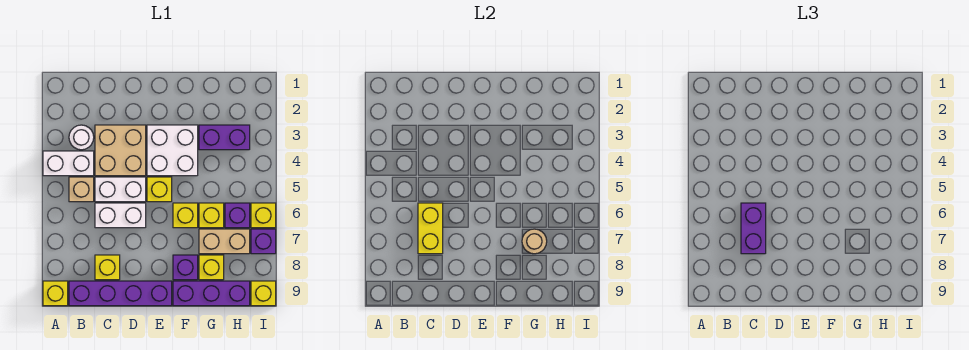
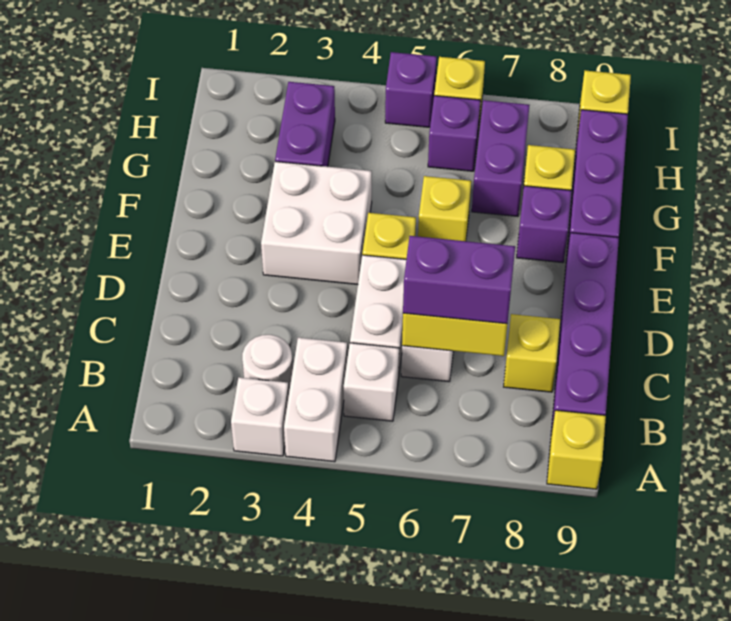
none -> white 1x1 brick [231,377,289,456]
tan 1x1 brick [69,177,94,202] -> white 1x1 brick [344,343,399,421]
tan 2x2 brick [95,125,146,176] -> none
yellow 1x1 brick [199,203,224,228] -> none
tan 1x2 brick [199,229,250,254] -> purple 1x2 brick [472,100,530,216]
tan 1x1 round brick [522,229,547,254] -> none
purple 1x1 brick [251,229,276,254] -> purple 1x1 brick moved to [385,52,437,127]

